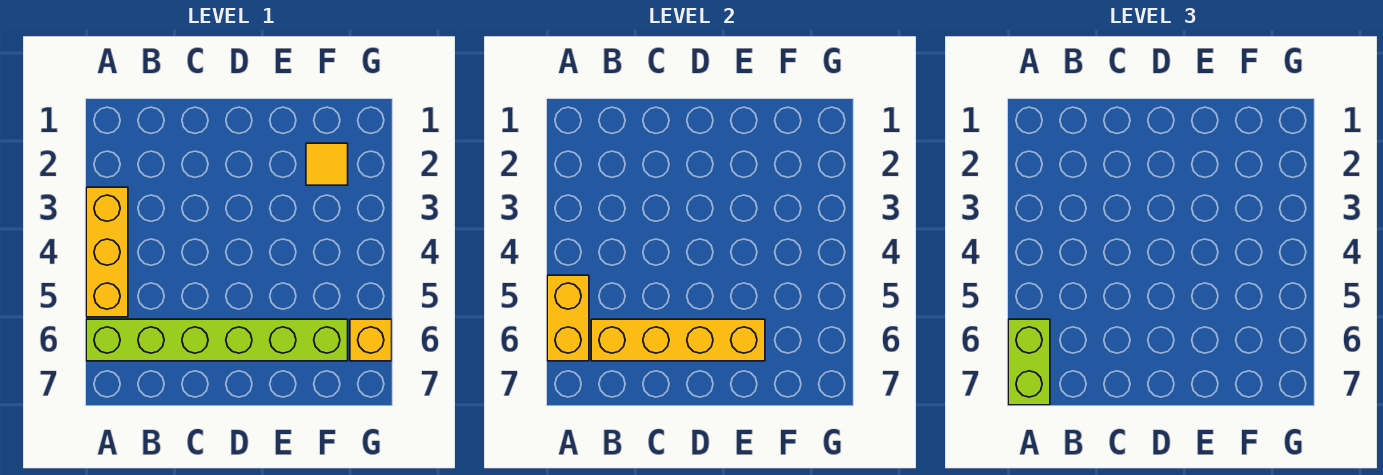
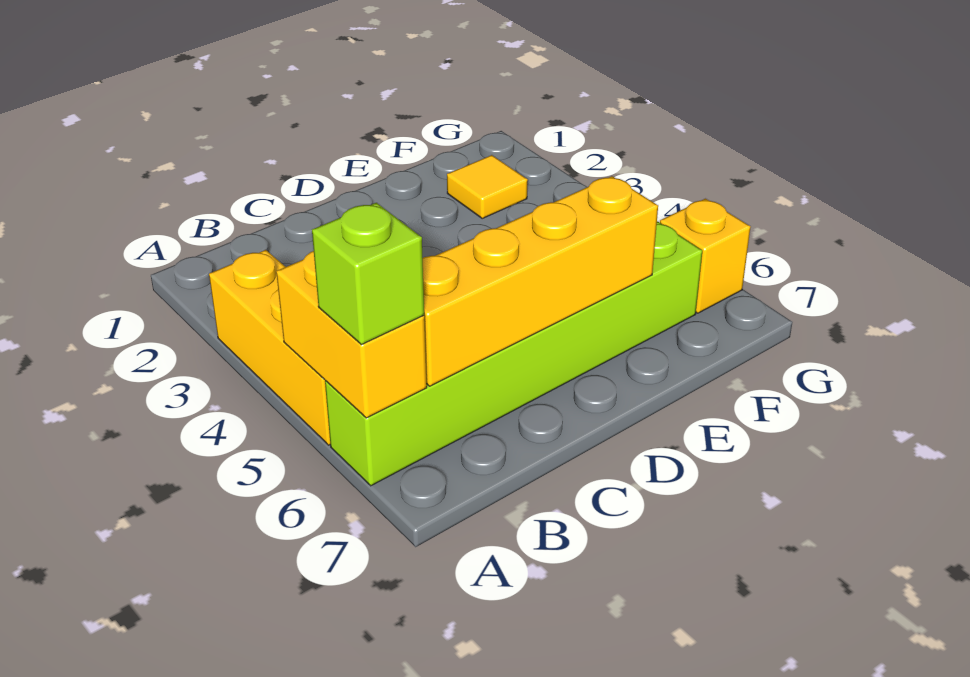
lime 1x2 brick [1008,319,1050,405] -> lime 1x1 brick [312,203,424,345]

